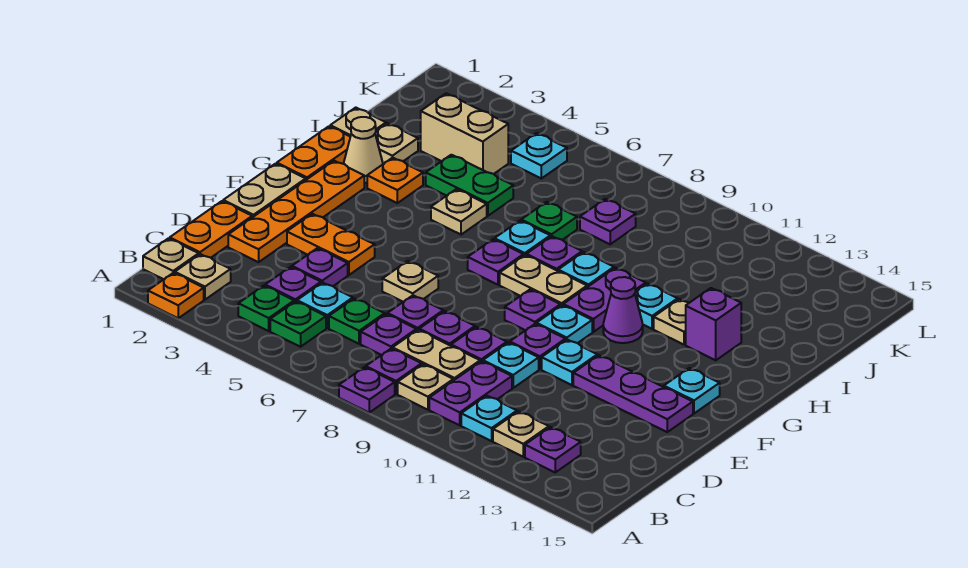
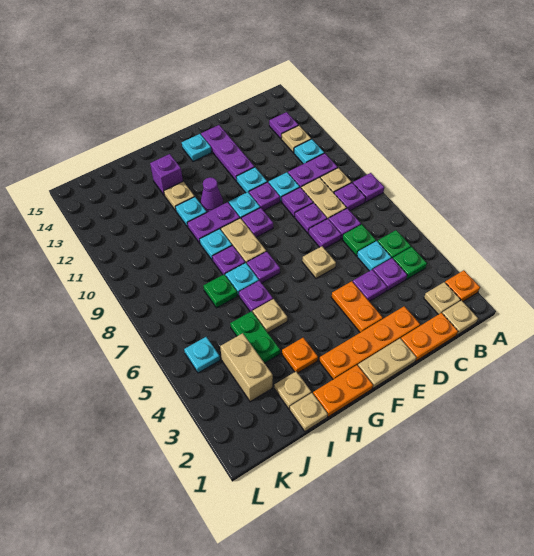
tan 1x1 cone [344,117,383,183] -> none
purple 1x1 plate [580,199,636,244] -> purple 1x1 plate moved to [239,281,273,312]

